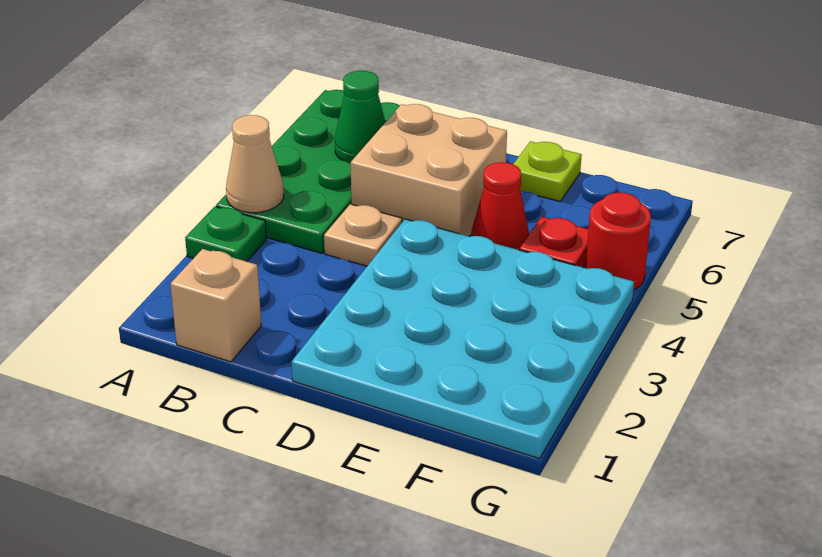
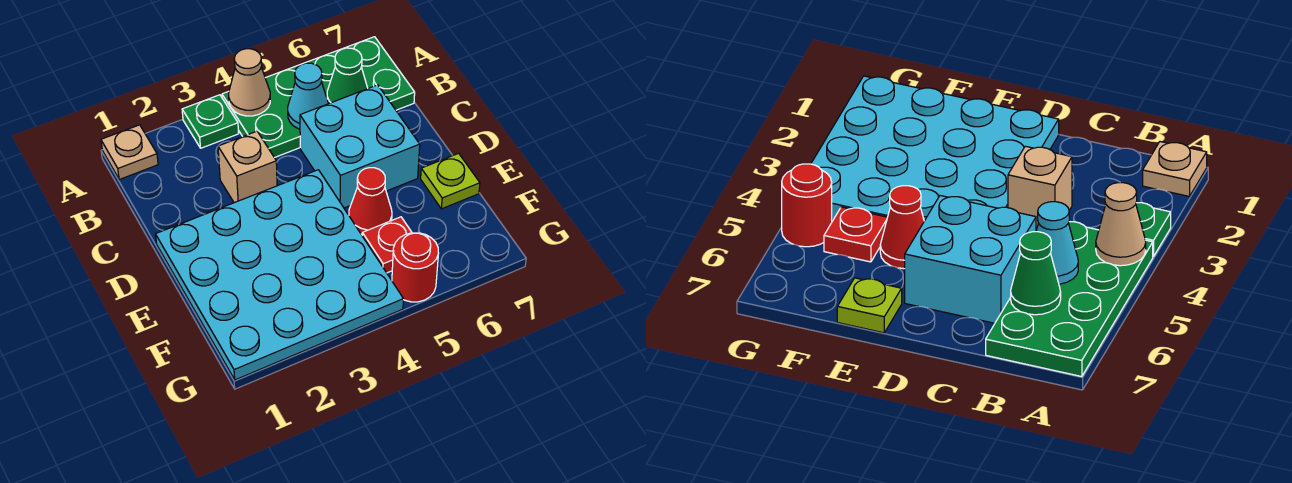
tan 1x1 brick [170,249,261,362] -> tan 1x1 brick moved to [218,131,277,203]
none -> cyan 1x1 cone [288,63,328,129]
tan 1x1 plate [324,204,402,266] -> tan 1x1 plate moved to [101,125,158,180]
tan 2x2 brick [350,104,507,237] -> cyan 2x2 brick [300,85,420,208]

